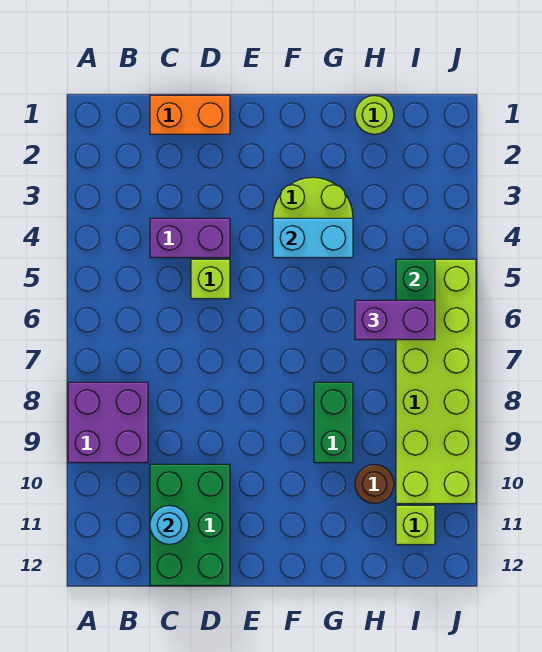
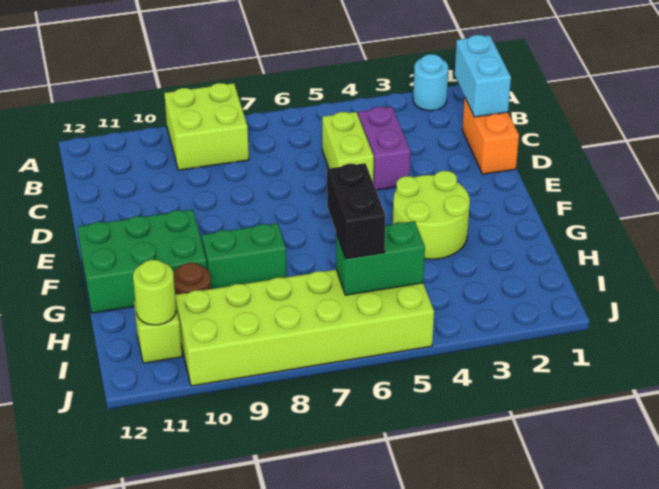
purple 2x2 brick [68,382,148,463] -> lime 2x2 brick [164,83,249,170]
green 2x3 brick [150,464,230,586] -> green 2x3 brick moved to [77,210,207,313]
cyan 1x1 round brick [150,506,189,544] -> cyan 1x1 round brick moved to [413,54,448,111]
lime 1x1 brick [191,259,230,299] -> lime 1x2 brick [322,112,374,181]
cyan 1x2 brick [273,218,353,258] -> cyan 1x2 brick moved to [455,35,511,117]
lime 1x1 round brick [355,96,394,134] -> lime 1x1 round brick moved to [133,260,176,325]
purple 1x2 brick [355,300,435,340] -> black 1x2 brick [327,163,385,259]

